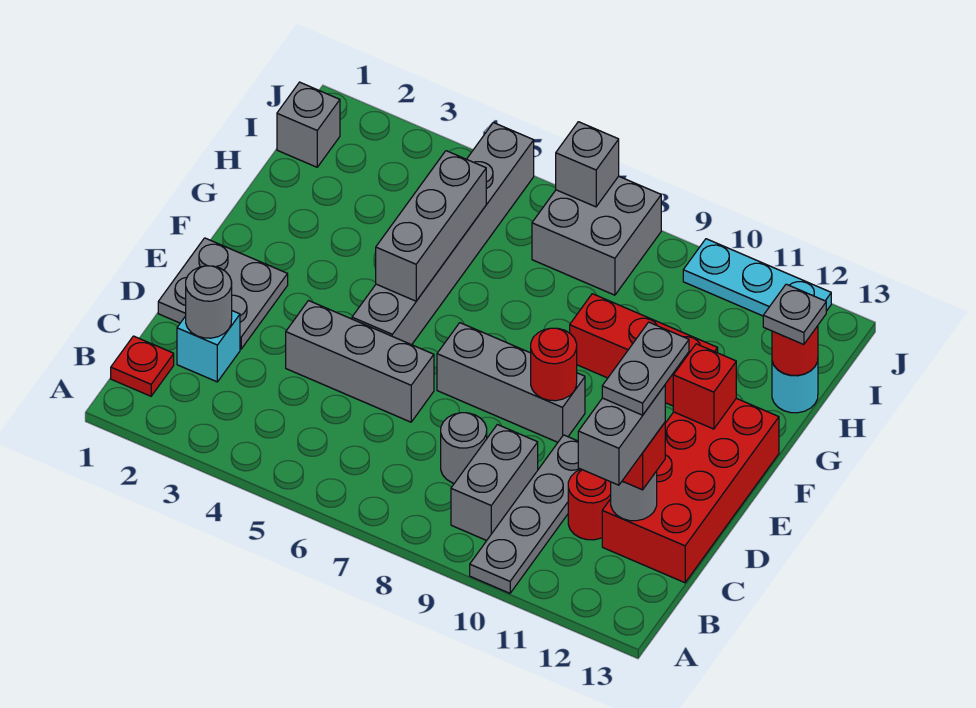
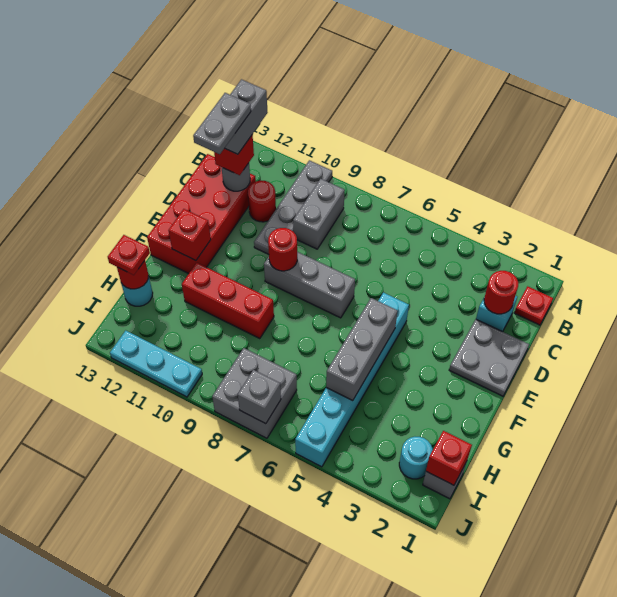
grey 1x1 round brick [186,266,232,338] -> red 1x1 round brick [484,271,518,314]
grey 1x1 round brick [441,413,487,483] -> none
grey 1x3 brick [286,301,434,422] -> none
grey 1x6 brick [352,123,534,345] -> cyan 1x6 brick [295,292,409,467]
grey 1x1 plate [763,284,826,345] -> red 1x1 plate [108,235,150,275]
none -> red 1x1 brick [426,431,472,485]
none -> cyan 1x1 round brick [399,437,433,479]

